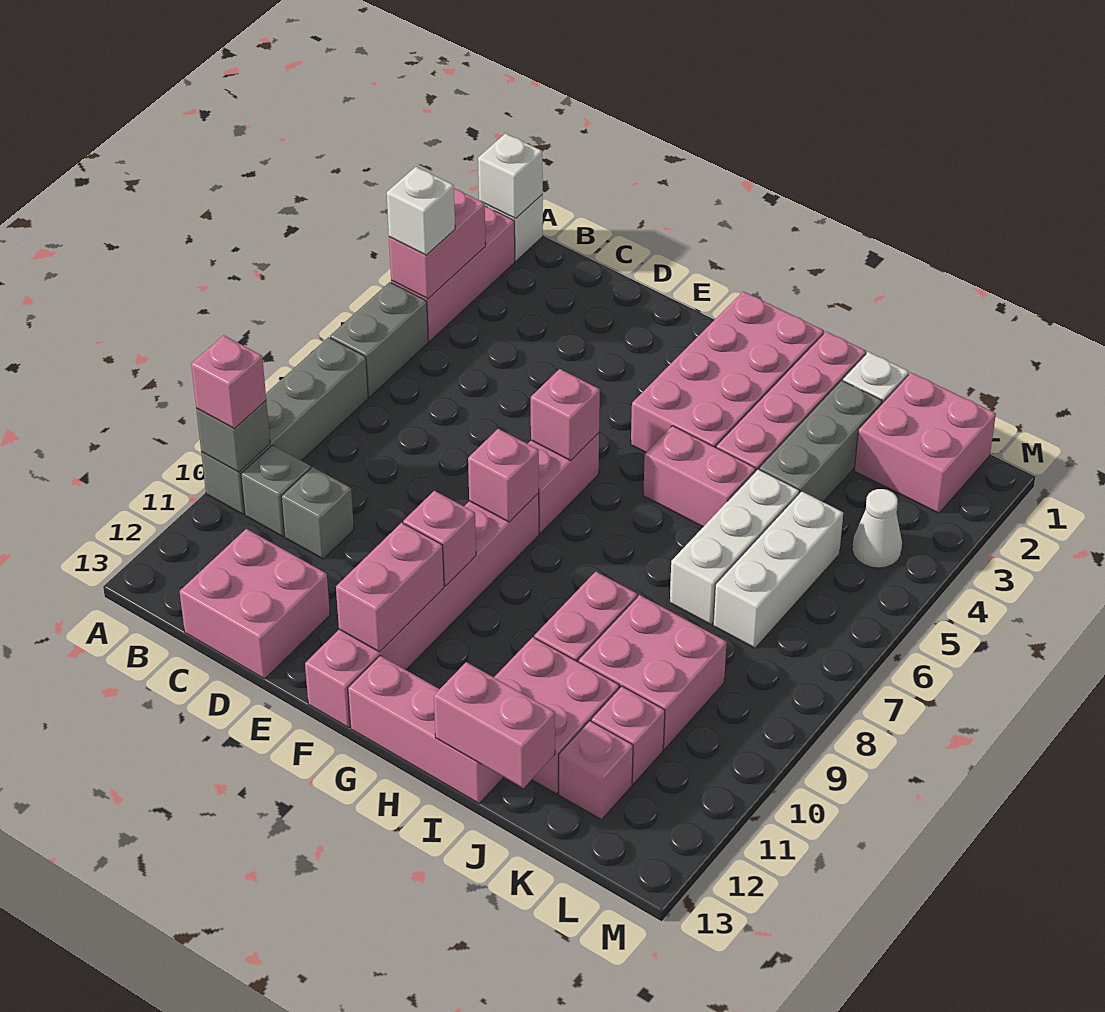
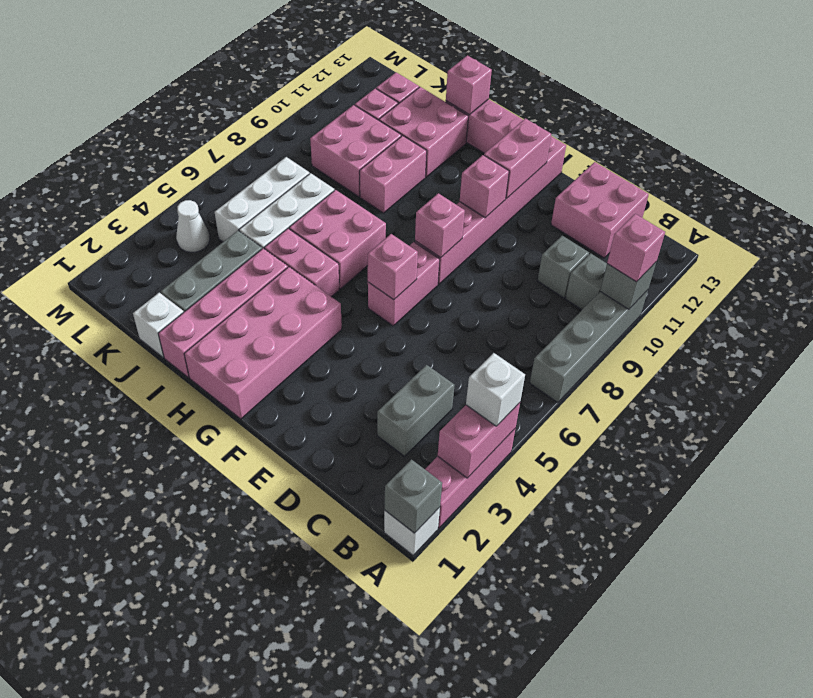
white 1x1 brick [478,133,543,218] -> grey 1x1 brick [385,460,442,533]
grey 1x2 brick [330,282,428,397] -> grey 1x2 brick moved to [377,365,455,456]
pink 1x2 brick [434,662,555,788] -> pink 1x1 brick [446,56,492,115]
pink 2x2 brick [854,373,996,513] -> pink 2x2 brick moved to [289,190,386,289]

